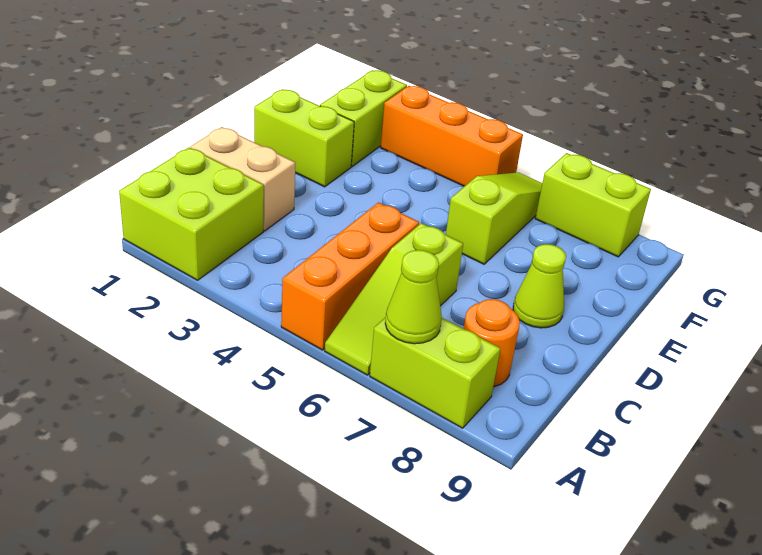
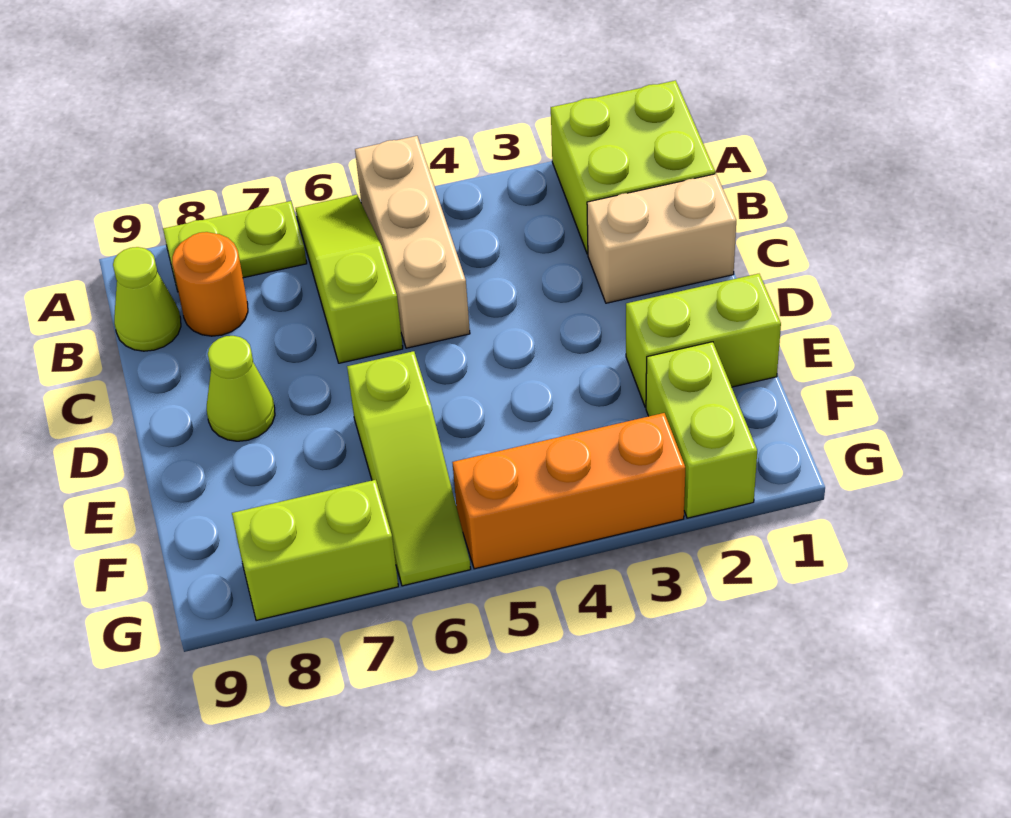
orange 1x3 brick [281,203,419,350] -> tan 1x3 brick [355,136,470,348]
lime 1x2 brick [370,317,501,428] -> lime 1x2 plate [163,201,307,291]
lime 1x1 cone [385,250,442,344] -> lime 1x1 cone moved to [113,247,181,351]

